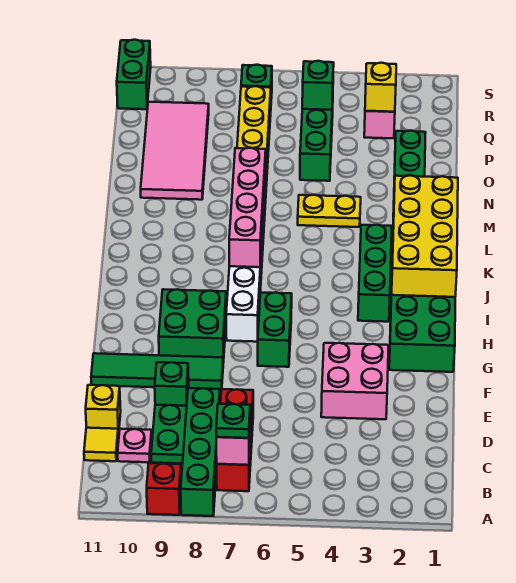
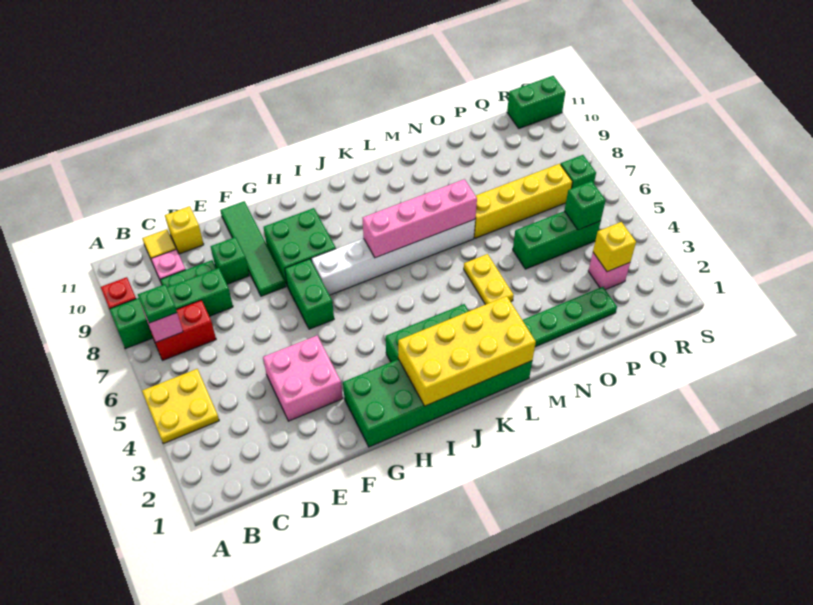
none -> yellow 2x2 plate [142,369,219,444]
red 1x3 brick [217,389,253,491] -> red 1x2 brick [149,300,216,360]
green 1x2 brick [258,292,292,367] -> green 1x2 brick turned to [285,259,334,329]
pink 2x4 tile [141,102,209,200] -> none

